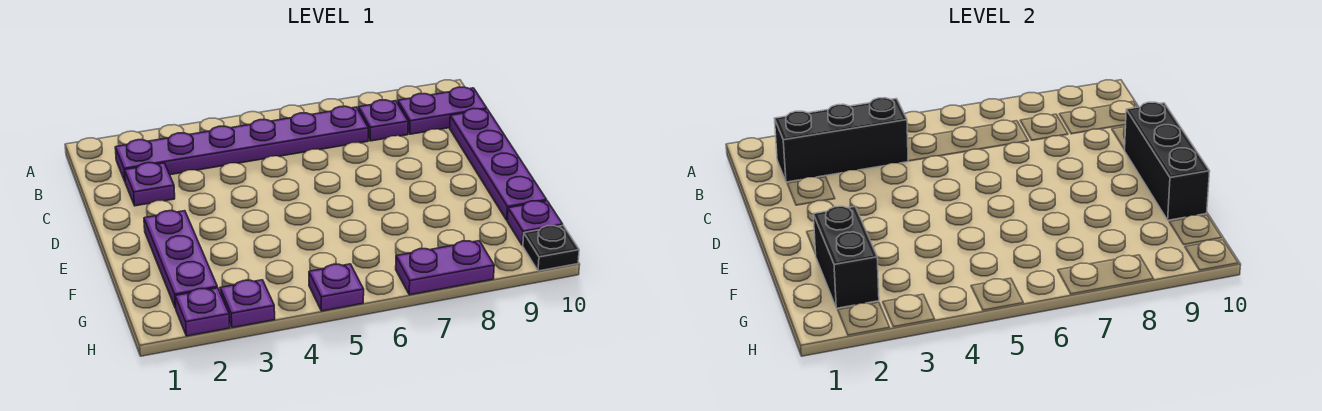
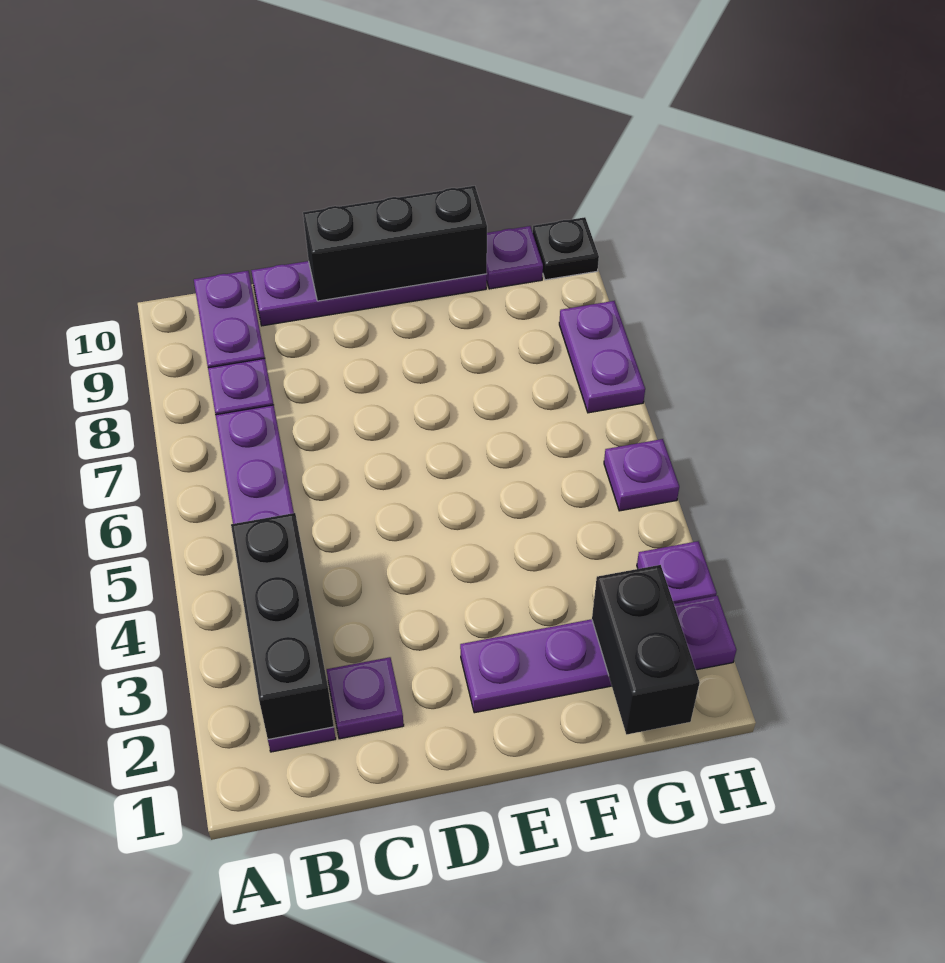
black 1x2 brick [813,206,879,308] -> black 1x2 brick turned to [592,565,700,735]

